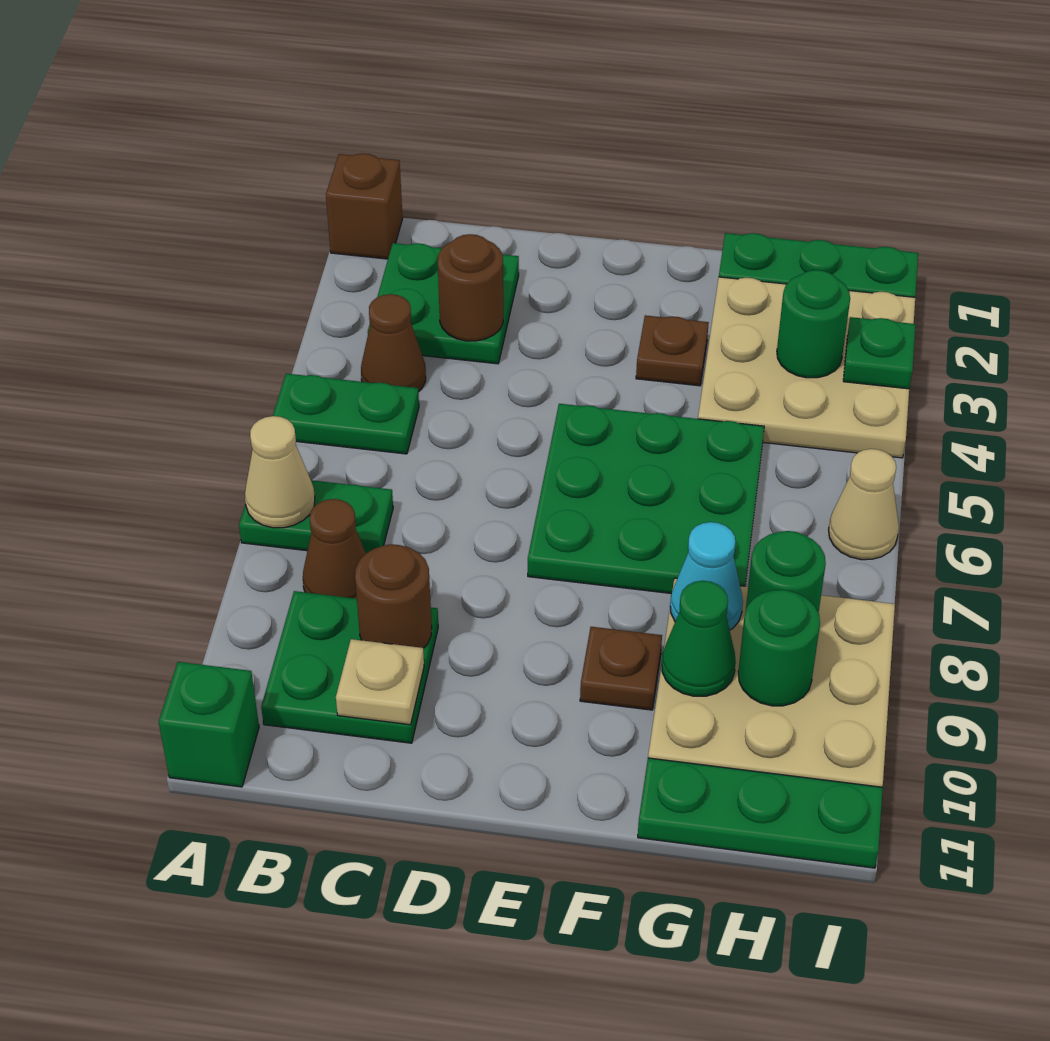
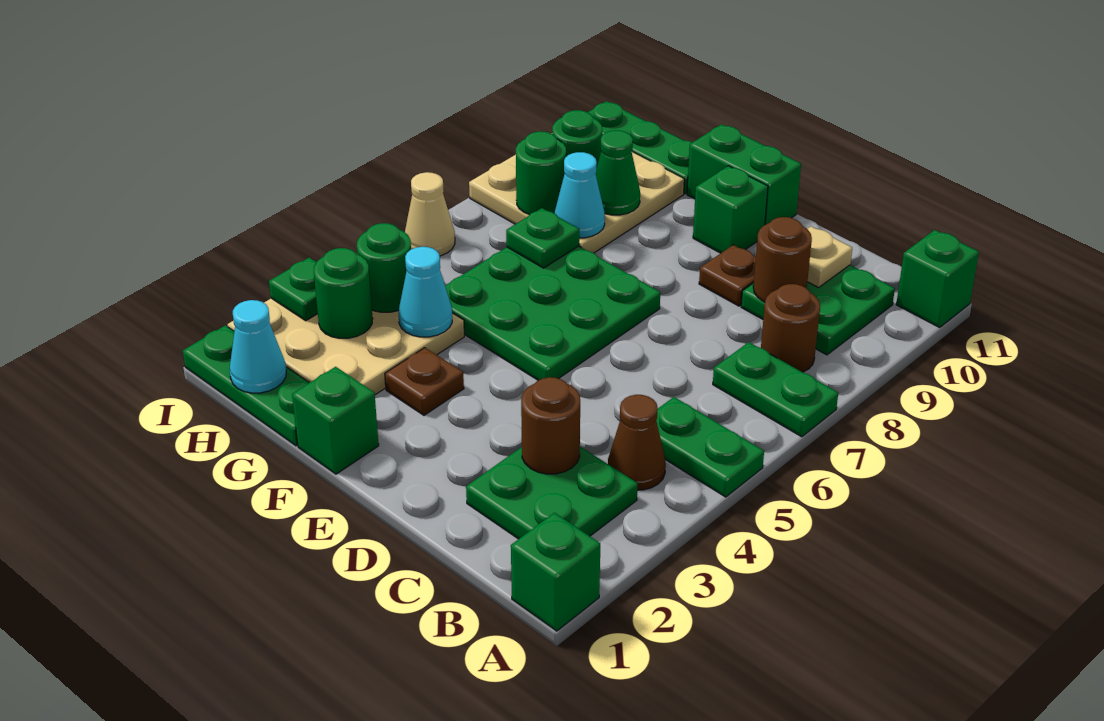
brown 1x1 brick [326,154,403,259] -> green 1x1 brick [511,513,600,631]
tan 1x1 cone [245,416,315,528] -> none
brown 1x1 cone [303,499,366,599] -> brown 1x1 round brick [761,284,820,372]
none -> green 1x1 brick [693,166,768,253]
none -> green 1x2 brick [687,124,801,225]
none -> green 1x1 brick [292,367,379,474]
brown 1x1 plate [580,627,662,710] -> brown 1x1 plate moved to [699,245,756,306]
none -> cyan 1x1 cone [399,247,452,337]
none -> green 1x1 plate [506,208,579,268]
none -> cyan 1x1 cone [229,300,286,393]
none -> green 1x1 round brick [357,223,411,312]

